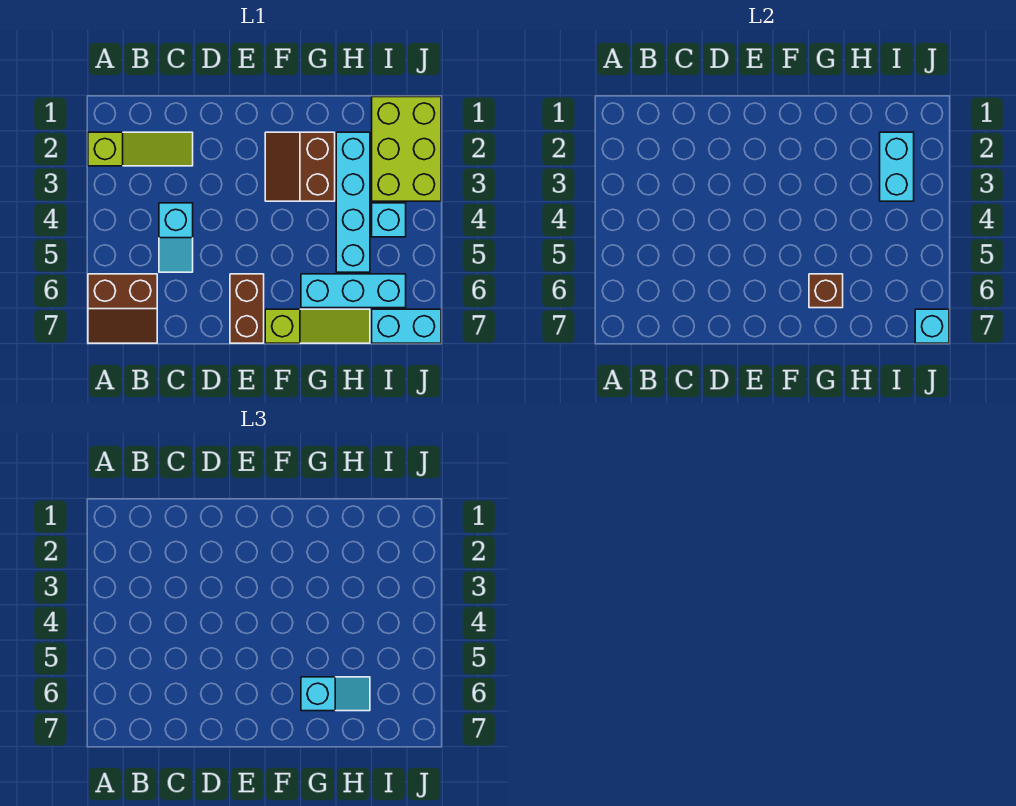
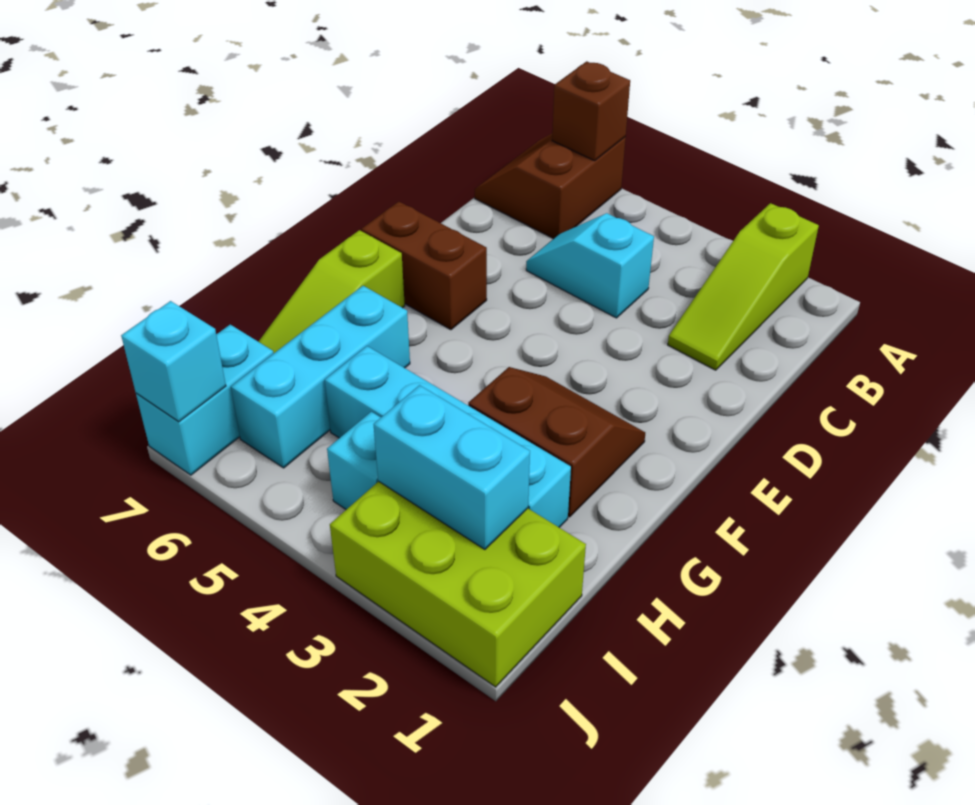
brown 1x1 brick [809,274,843,308] -> brown 1x1 brick moved to [552,61,630,161]
cyan 1x2 slope [301,677,370,711] -> none

